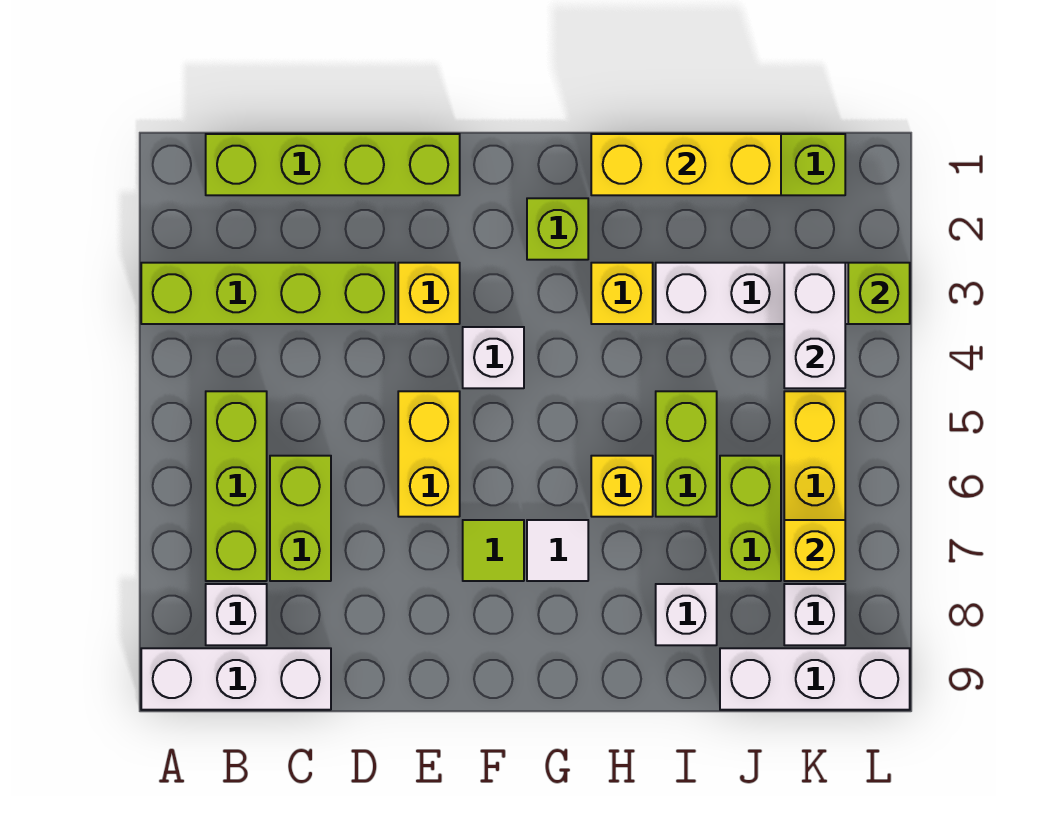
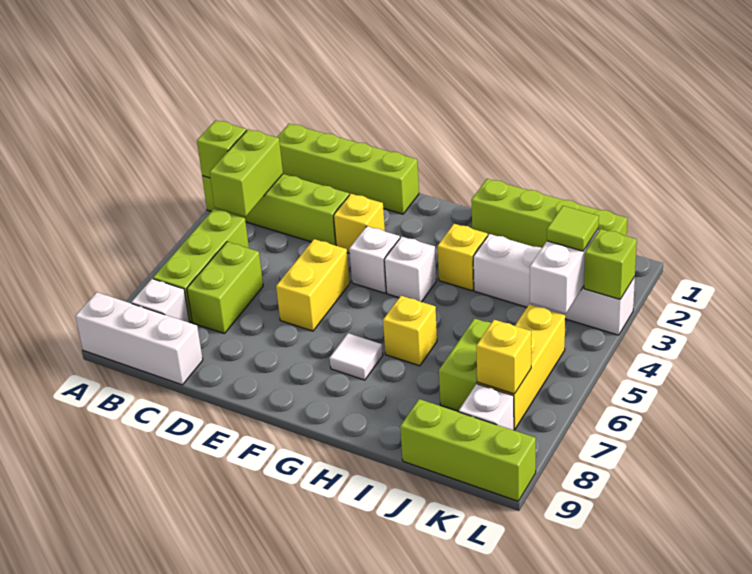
lime 1x1 tile [463,520,524,581] -> lime 1x1 tile moved to [547,206,599,251]
lime 1x1 brick [527,198,588,260] -> lime 1x1 brick moved to [197,120,247,178]
yellow 1x3 brick [591,134,781,195] -> none
lime 1x2 brick [656,391,717,517] -> lime 1x2 brick moved to [210,129,283,217]
white 1x1 brick [656,584,717,645] -> white 1x1 brick moved to [384,237,436,302]
white 1x3 brick [720,648,910,710] -> lime 1x3 brick [400,399,536,501]

